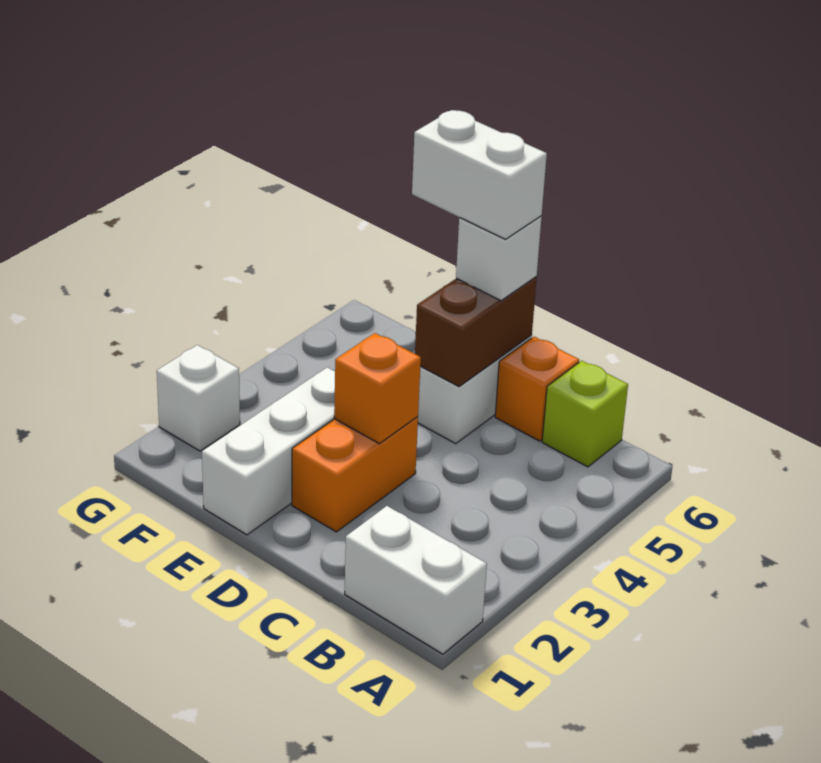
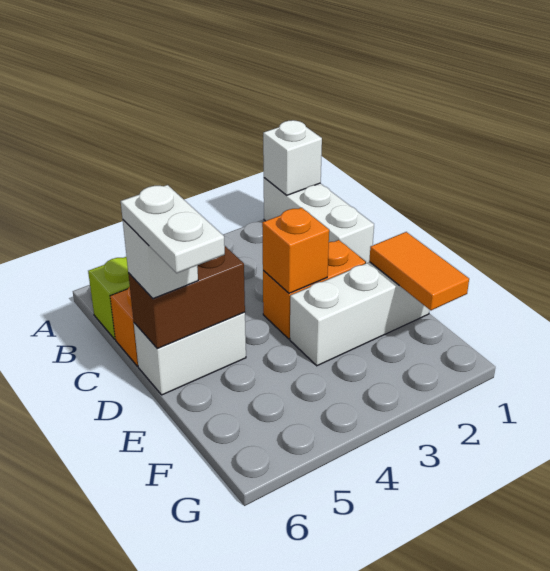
white 1x2 brick [345,506,487,654] -> white 1x3 brick [264,178,374,263]
white 1x2 brick [412,110,547,239] -> white 1x2 plate [121,185,225,273]
none -> orange 1x2 tile [369,232,469,310]
white 1x1 brick [157,345,240,451] -> white 1x1 brick moved to [263,120,322,195]

